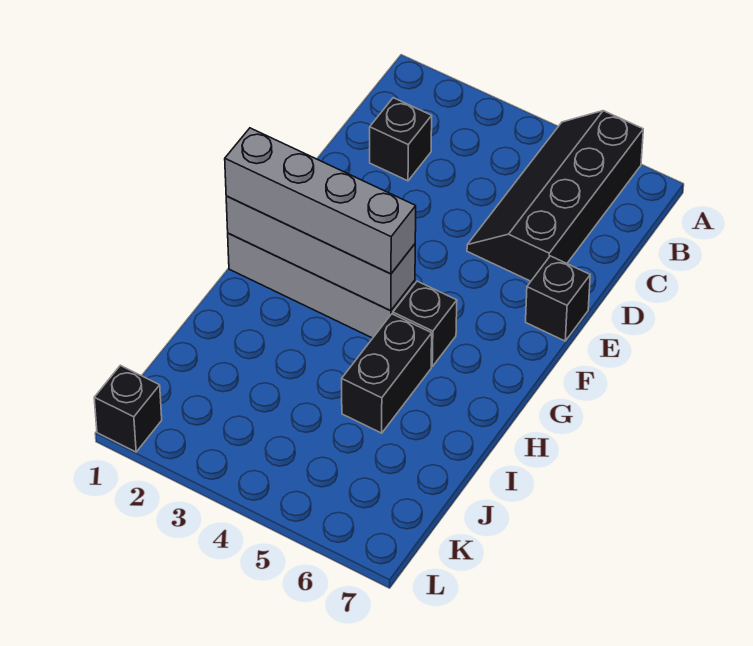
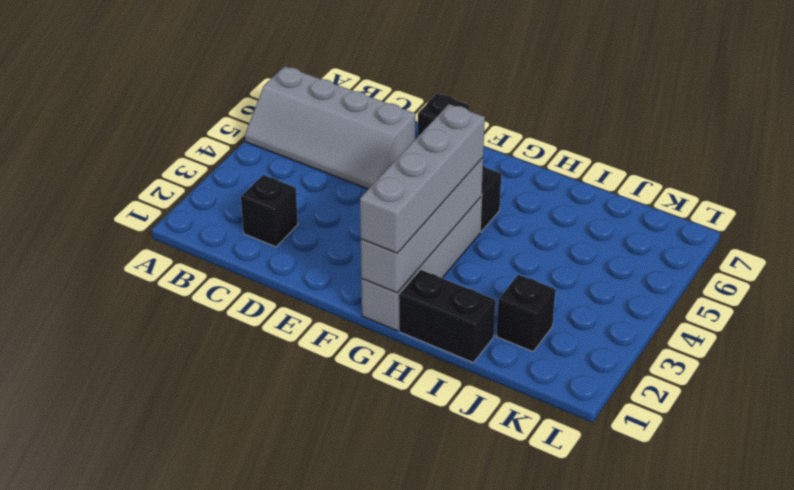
black 2x4 slope [467,111,643,281] -> grey 2x4 slope [245,66,416,189]
black 1x2 brick [342,314,432,433] -> black 1x2 brick moved to [399,270,495,363]
black 1x1 brick [94,365,162,452] -> black 1x1 brick moved to [496,275,555,351]

